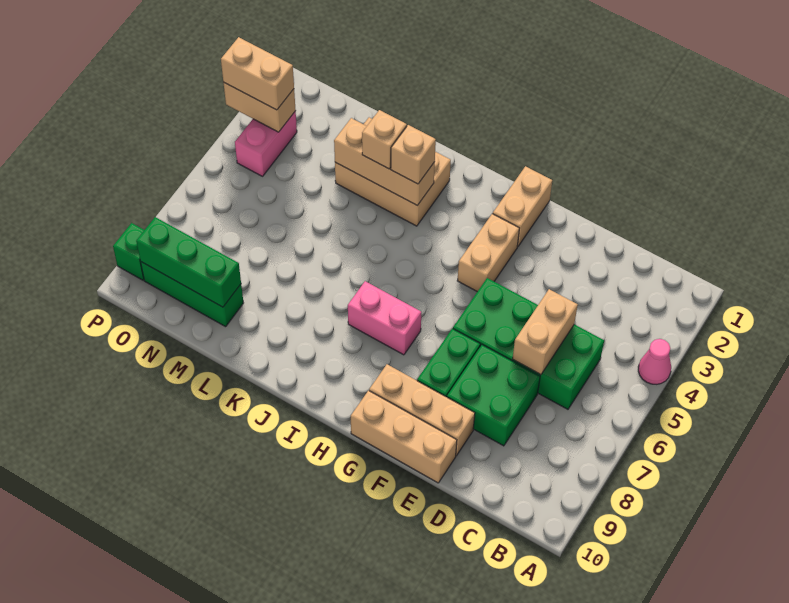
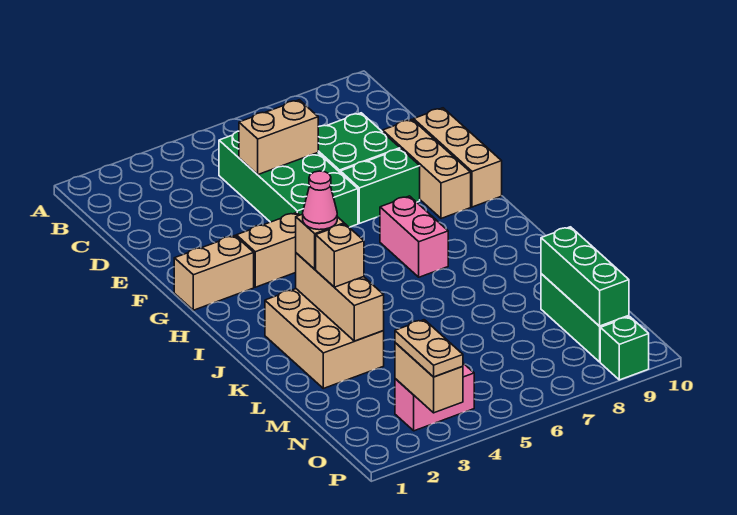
pink 1x1 cone [638,339,671,384] -> pink 1x1 cone moved to [303,171,337,230]
tan 1x2 brick [221,37,294,110] -> tan 1x2 plate [395,320,463,377]

